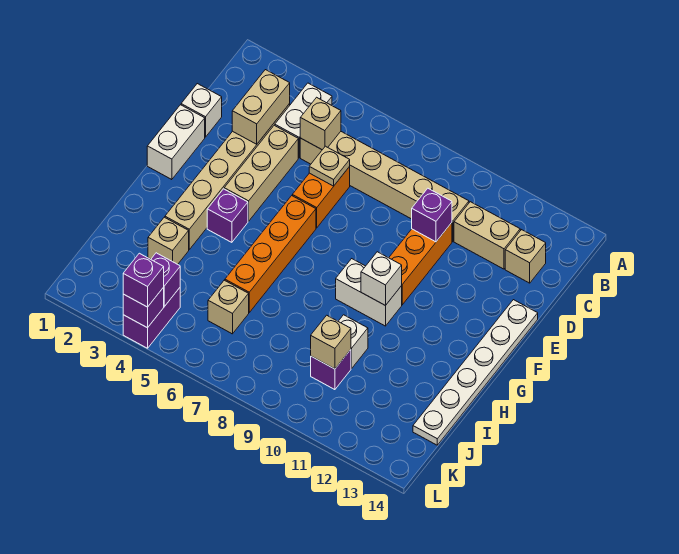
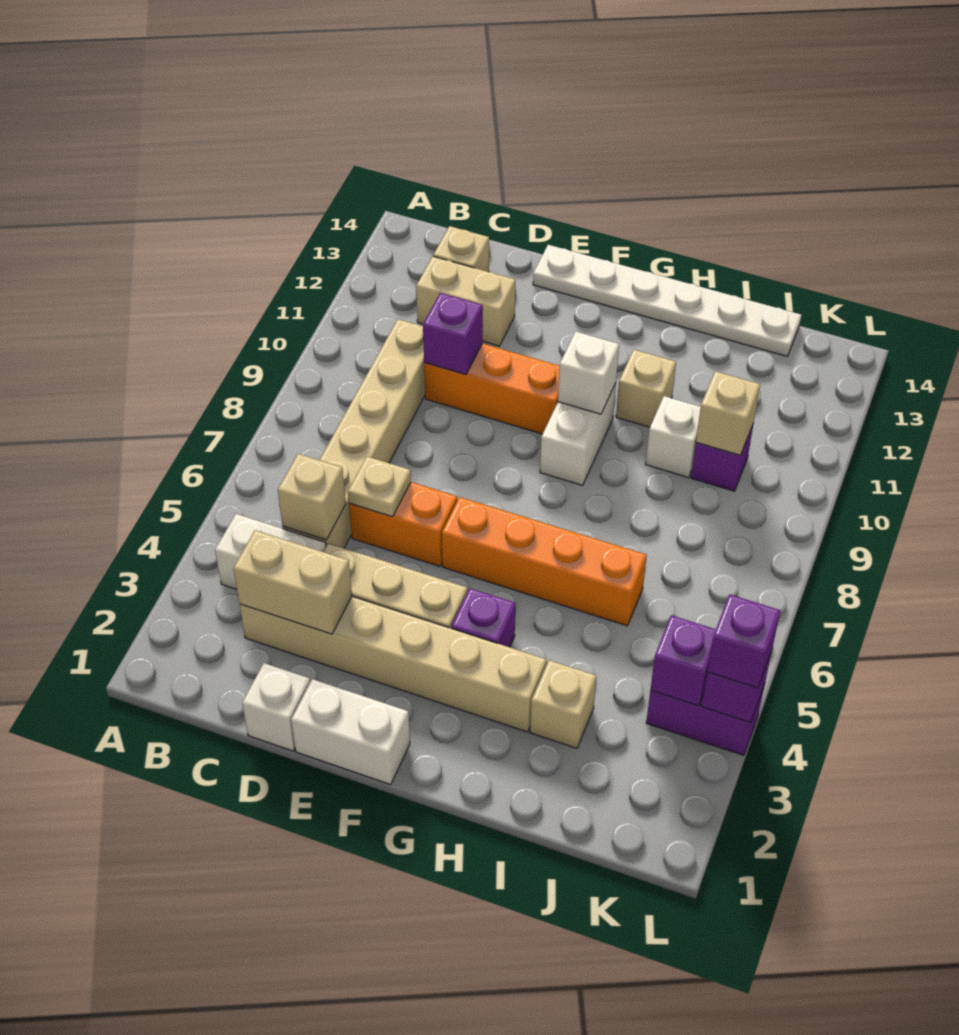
tan 1x2 brick [454,202,520,269] -> tan 1x2 brick turned to [416,256,515,346]
tan 1x1 brick [208,280,249,334] -> tan 1x1 brick moved to [616,350,676,427]

